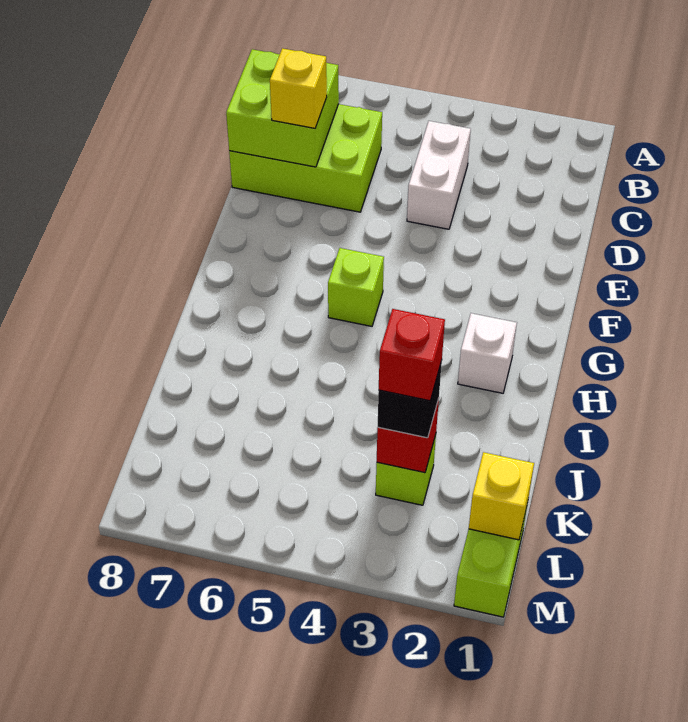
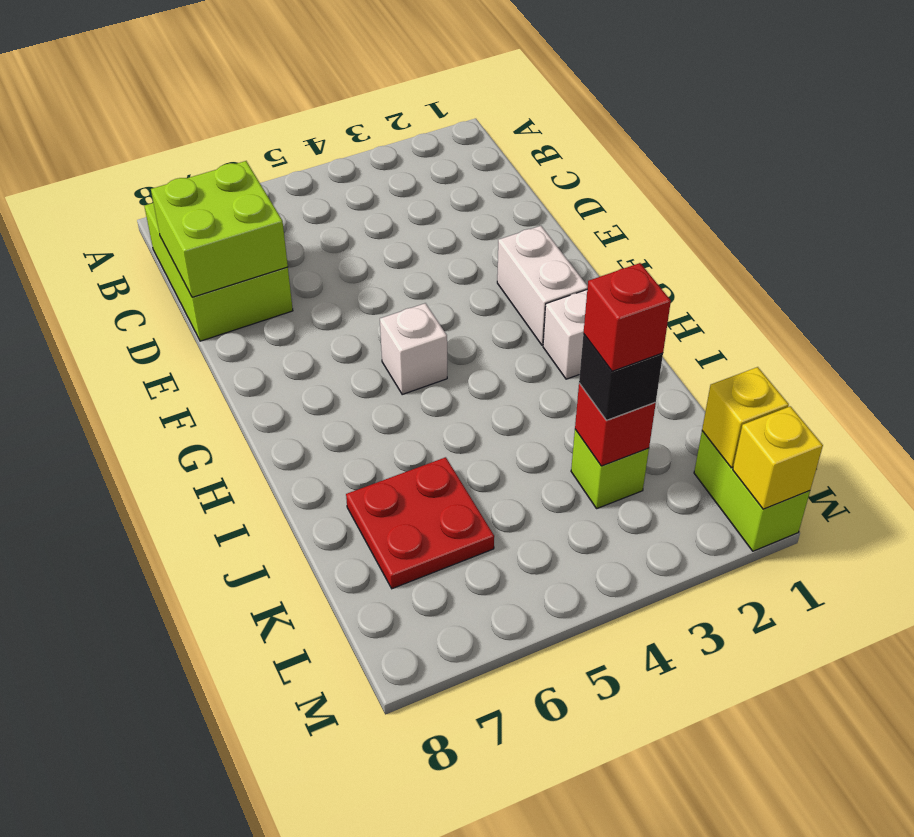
white 1x2 brick [407,121,471,229] -> white 1x2 brick moved to [497,226,588,345]
lime 2x3 brick [229,104,382,212] -> lime 2x3 brick turned to [144,203,293,341]
yellow 1x1 brick [270,48,327,128] -> yellow 1x1 brick moved to [733,406,823,509]
lime 1x1 brick [328,248,384,326] -> white 1x1 brick [380,303,447,394]
none -> red 2x2 plate [346,457,494,589]

